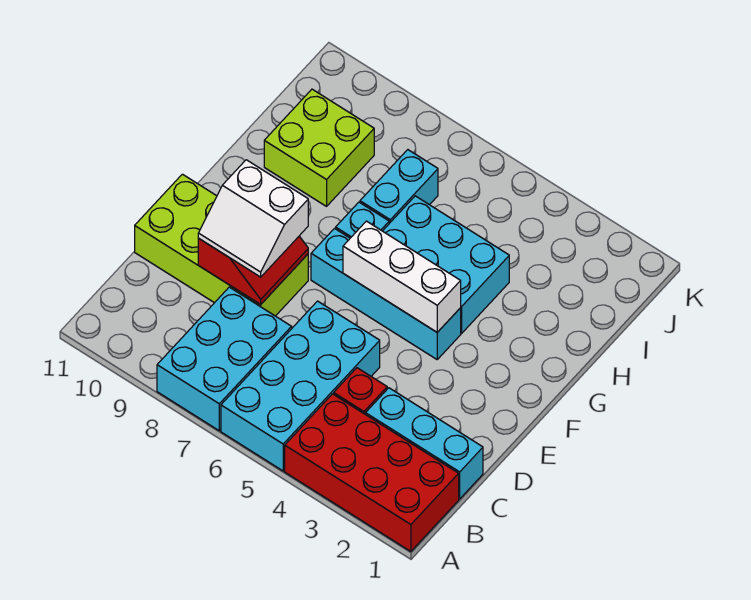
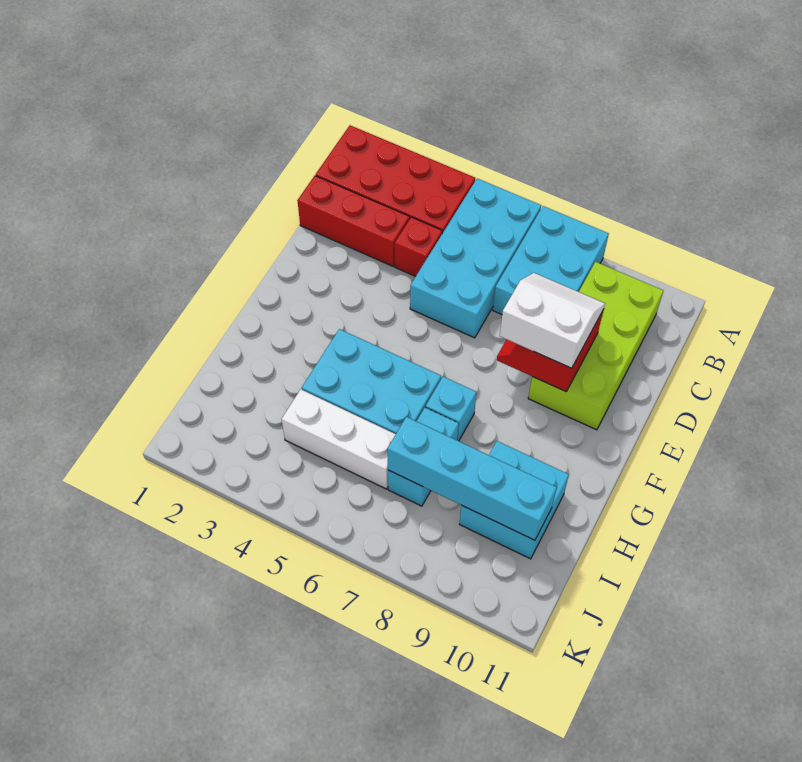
cyan 1x3 brick [366,388,483,499] -> red 1x3 brick [297,176,410,266]
lime 2x4 brick [135,174,308,316] -> lime 2x4 brick turned to [528,262,663,430]
cyan 1x4 brick [311,229,461,359] -> cyan 1x4 brick moved to [387,417,557,540]
white 1x3 brick [343,221,461,332] -> white 1x3 brick moved to [282,389,396,489]
lime 2x2 brick [264,89,374,206] -> cyan 2x2 brick [460,441,569,559]

